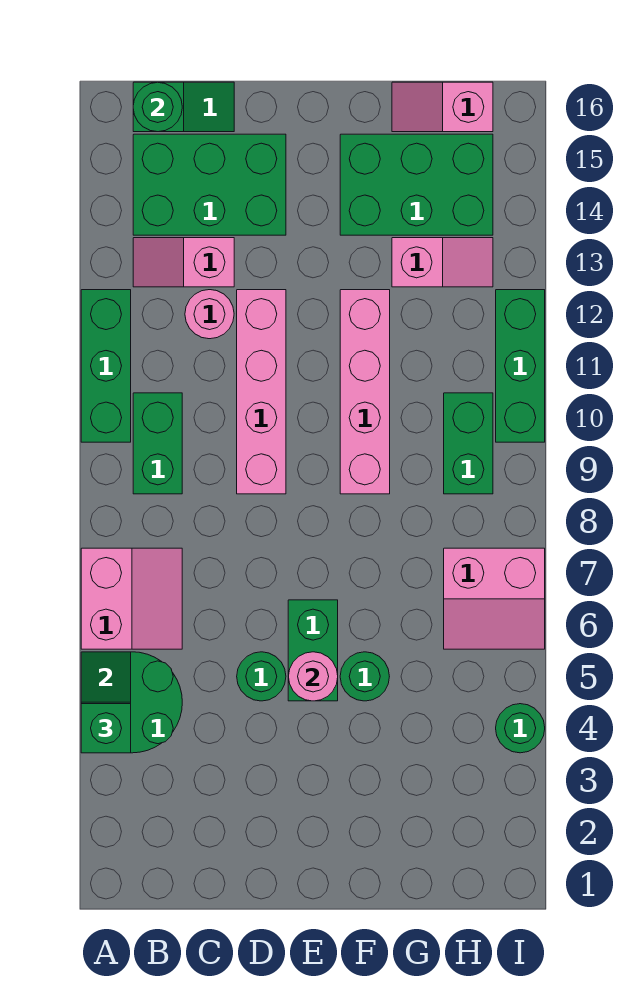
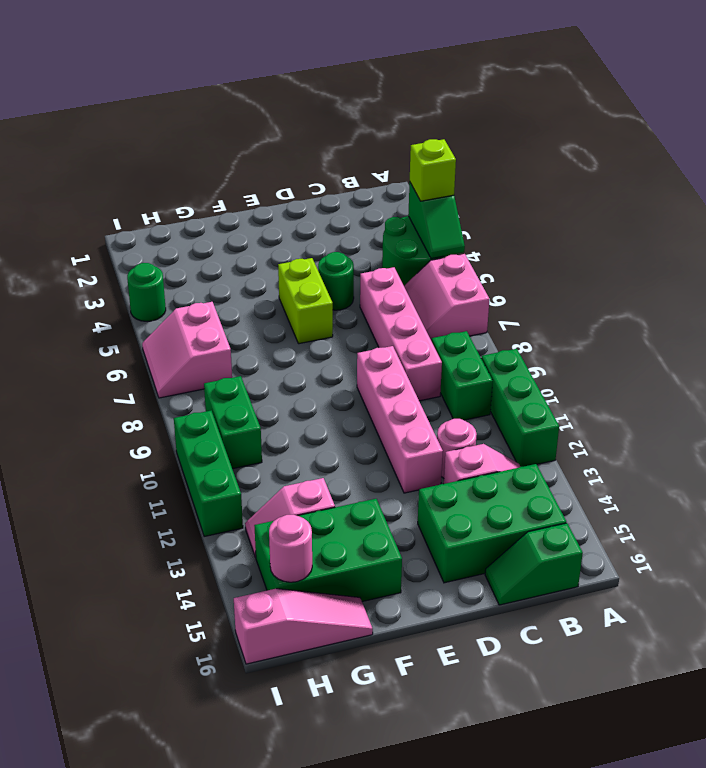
green 1x1 brick [81,704,131,753] -> lime 1x1 brick [410,139,456,201]
green 1x1 round brick [133,82,182,132] -> none
green 1x2 brick [288,600,338,701] -> lime 1x2 brick [278,258,333,344]
pink 1x1 round brick [288,652,338,701] -> pink 1x1 round brick moved to [269,515,312,582]
green 1x1 round brick [340,652,389,701] -> none
pink 1x4 brick [340,290,390,494] -> pink 1x4 brick moved to [360,267,442,401]
pink 1x2 slope [392,82,493,132] -> pink 1x3 slope [234,589,373,664]
pink 2x2 slope [444,548,545,649] -> pink 2x2 slope turned to [142,302,232,398]

